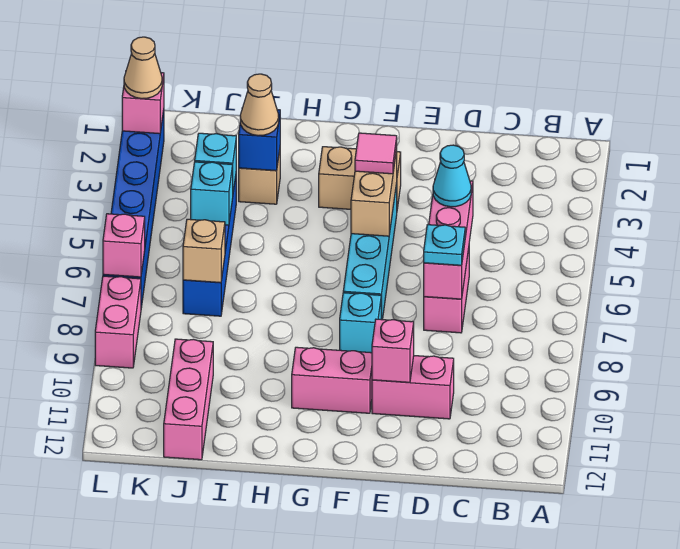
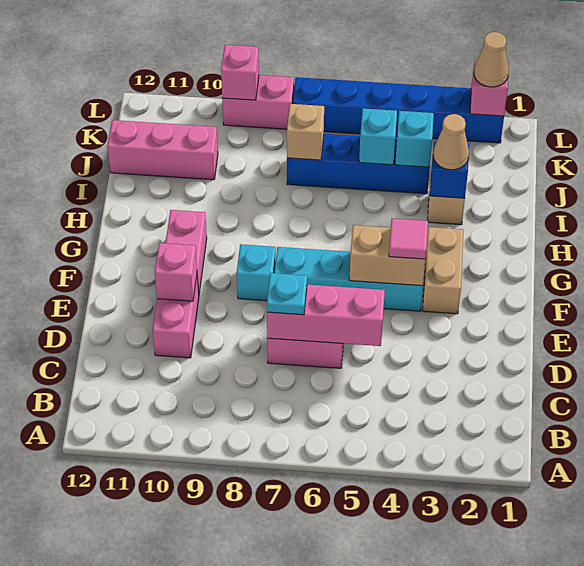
cyan 1x1 cone [433,145,471,207] -> none
pink 1x1 brick [103,214,145,277] -> pink 1x1 brick moved to [221,45,259,100]

